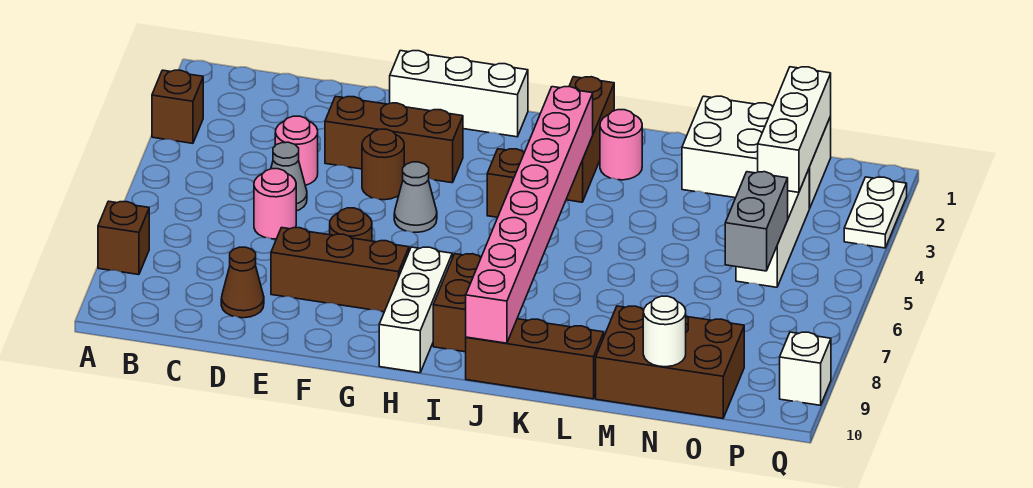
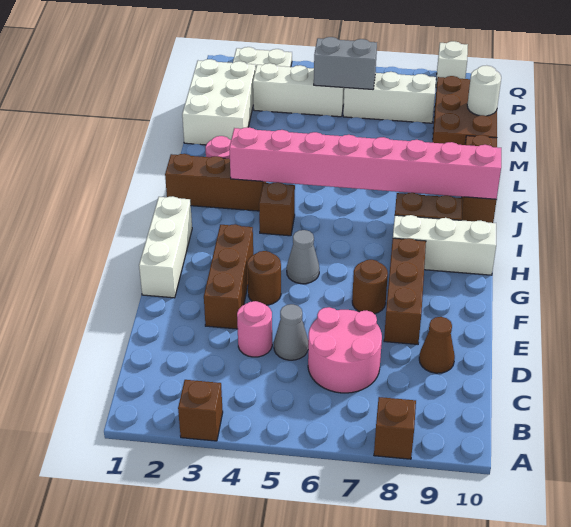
pink 1x1 round brick [254,169,296,239] -> pink 2x2 round brick [308,307,382,393]
white 1x3 brick [758,67,831,192] -> white 1x3 brick moved to [343,72,436,123]

